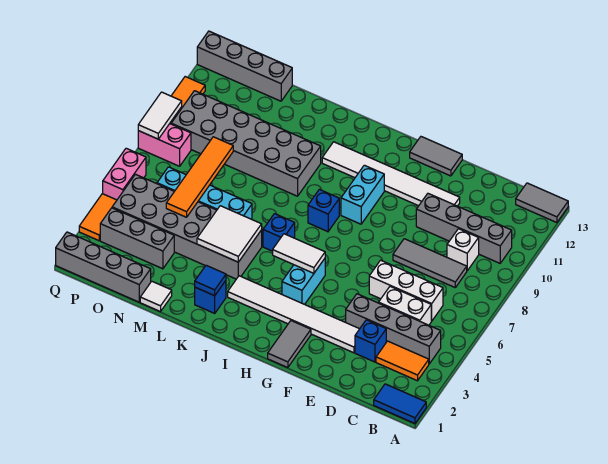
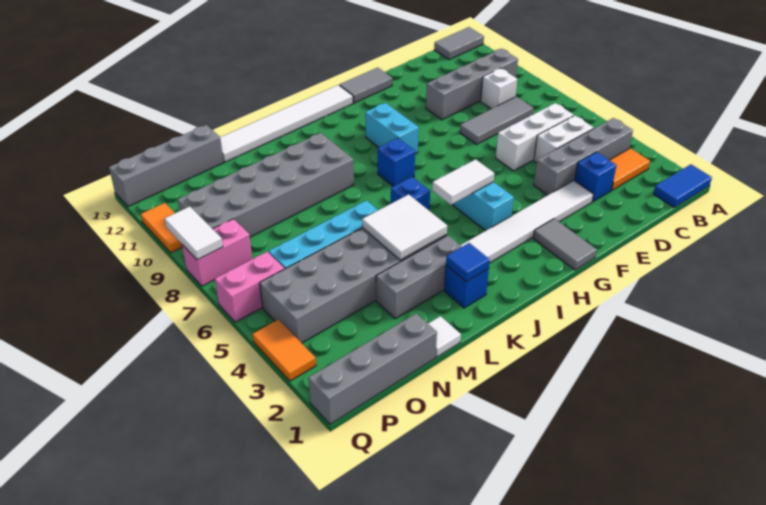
white 1x6 tile [322,142,460,206] -> white 1x6 tile moved to [220,85,353,162]
grey 1x3 brick [100,208,174,269] -> grey 1x3 brick moved to [376,235,462,319]
orange 1x4 tile [166,137,233,217] -> none
pink 1x2 brick [103,148,146,200] -> pink 1x2 brick turned to [215,252,284,322]

